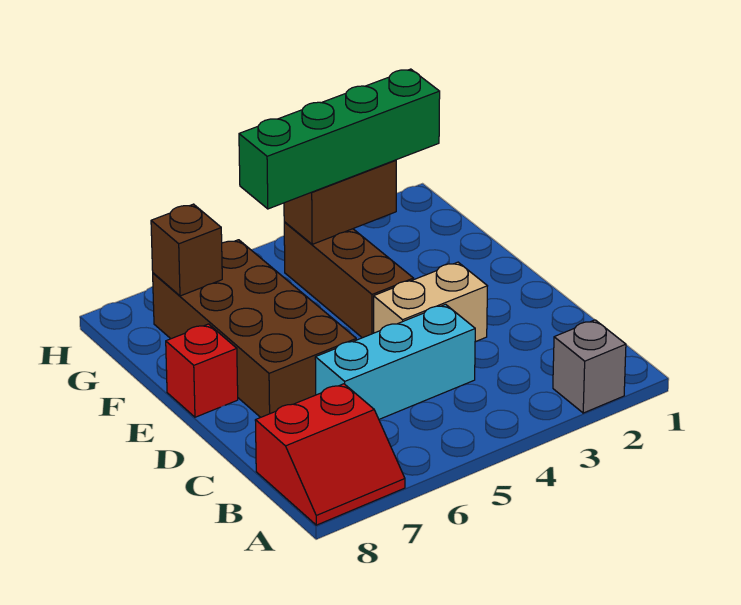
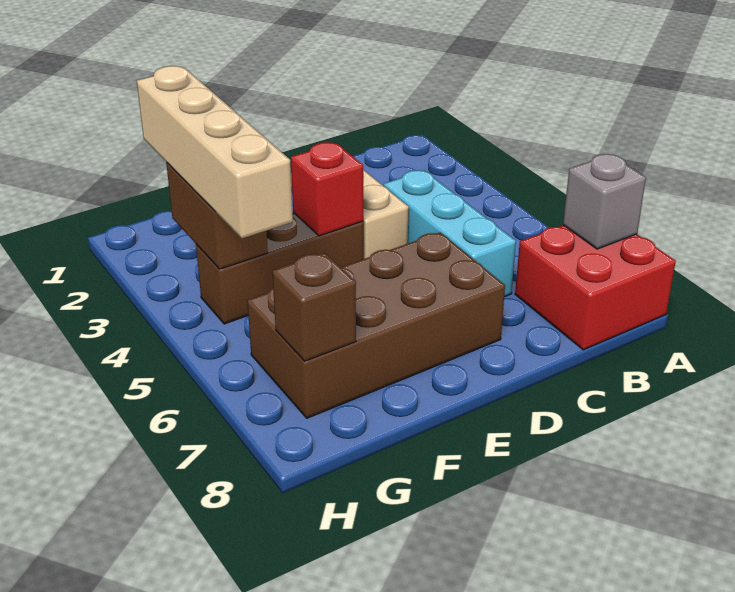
grey 1x1 brick [553,320,626,413] -> grey 1x1 brick moved to [563,154,646,249]
red 2x2 slope [255,384,405,525] -> red 2x2 brick [515,225,676,350]
red 1x1 brick [166,324,238,417] -> red 1x1 brick moved to [291,142,363,236]
green 1x4 brick [239,69,440,209] -> tan 1x4 brick [137,66,293,238]

